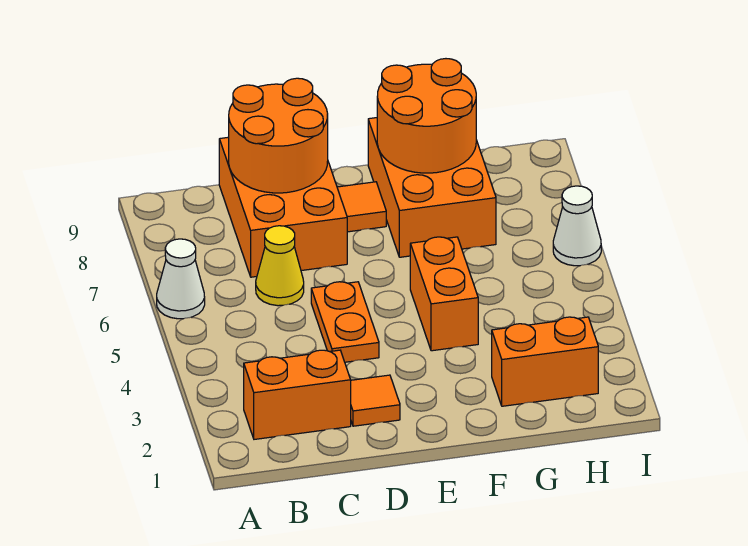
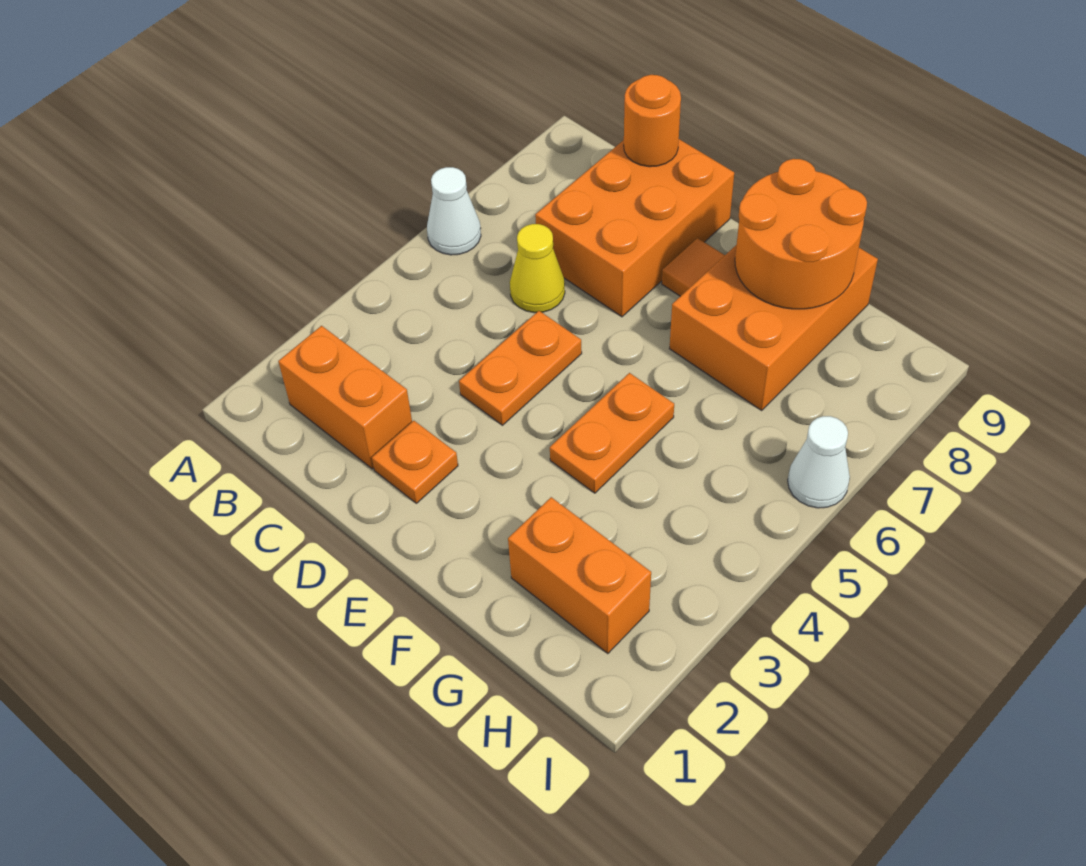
orange 2x2 round brick [229,78,328,193] -> orange 1x1 round brick [624,75,681,167]
orange 1x1 tile [351,375,400,426] -> orange 1x1 plate [372,421,458,503]
orange 1x2 brick [410,237,478,351] -> orange 1x2 plate [550,373,674,493]

